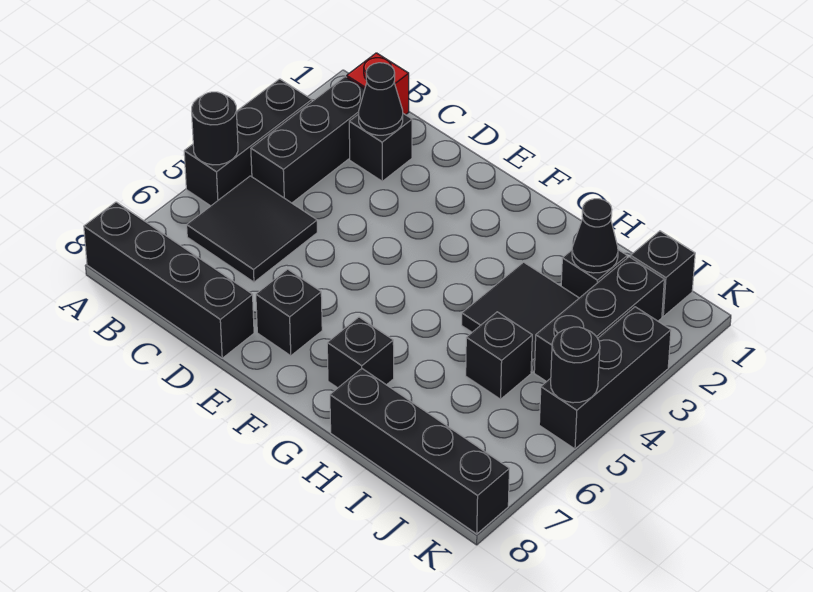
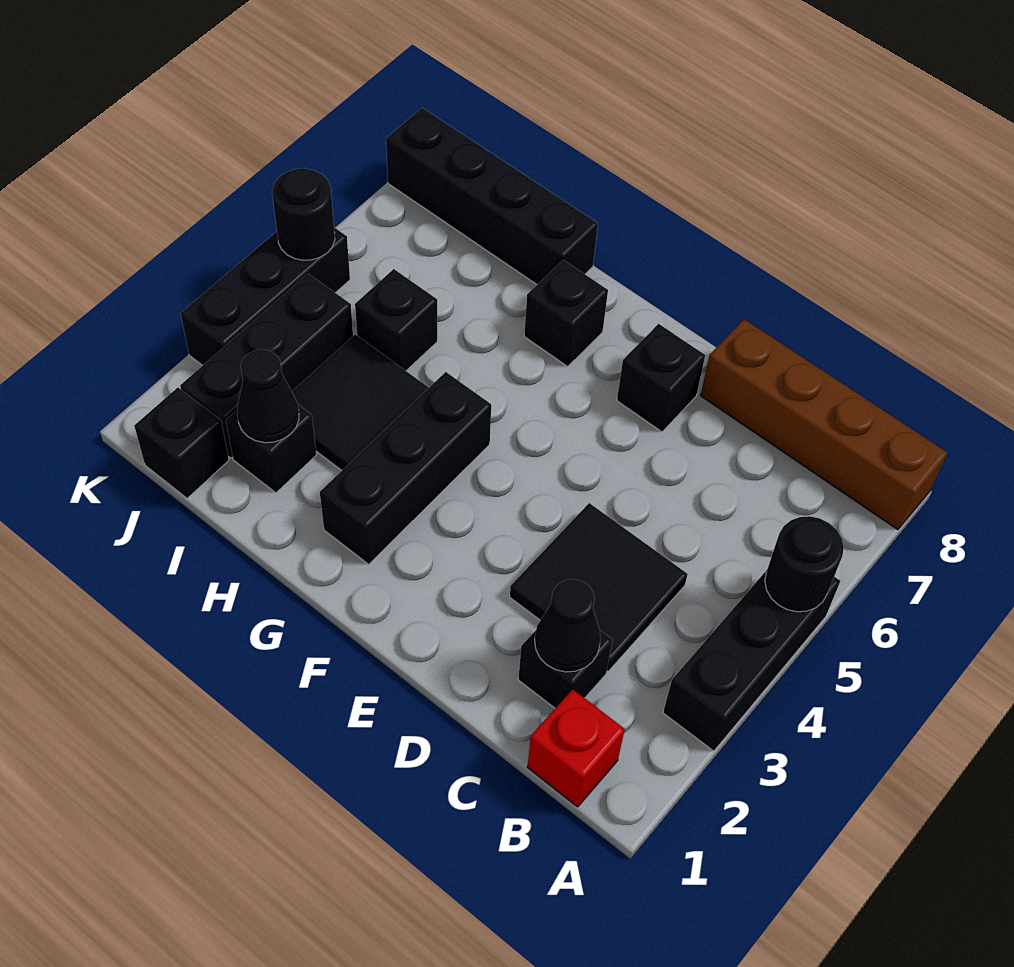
black 1x4 brick [84,202,254,358] -> brown 1x4 brick [701,319,947,530]
black 1x3 brick [251,77,365,203] -> black 1x3 brick moved to [320,372,491,564]
black 2x2 tile [187,176,317,282] -> black 2x2 tile moved to [510,503,688,671]

